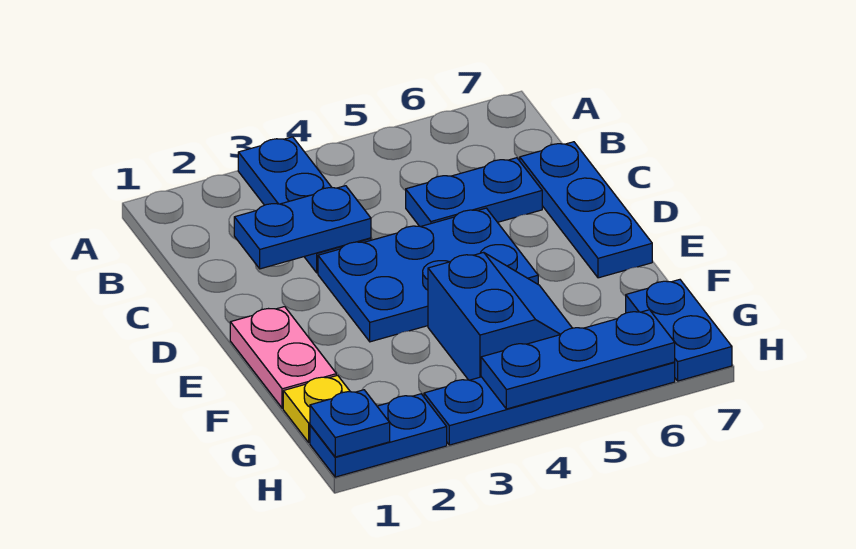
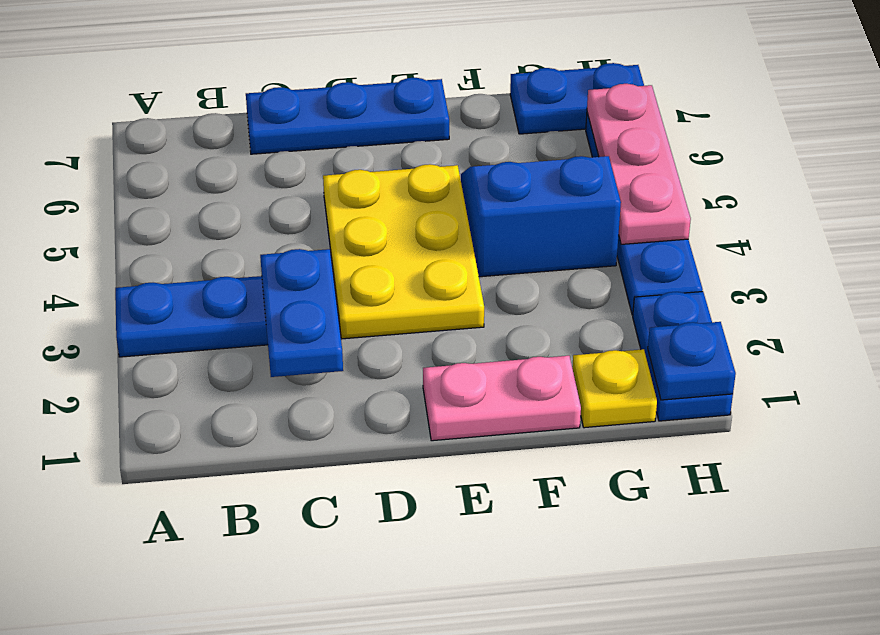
blue 1x2 plate [406,158,542,227] -> none
blue 2x3 plate [318,208,538,342] -> yellow 2x3 plate [323,164,484,339]
blue 1x3 plate [481,310,675,409] -> pink 1x3 plate [587,84,691,244]

